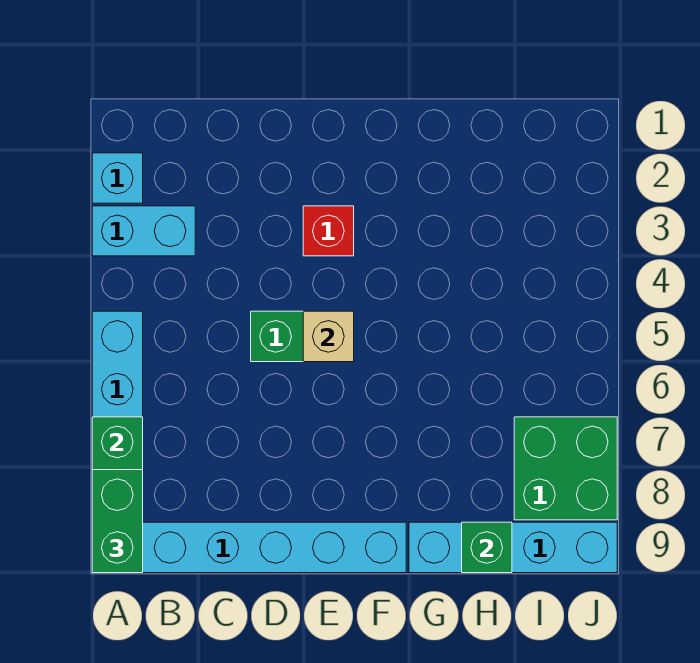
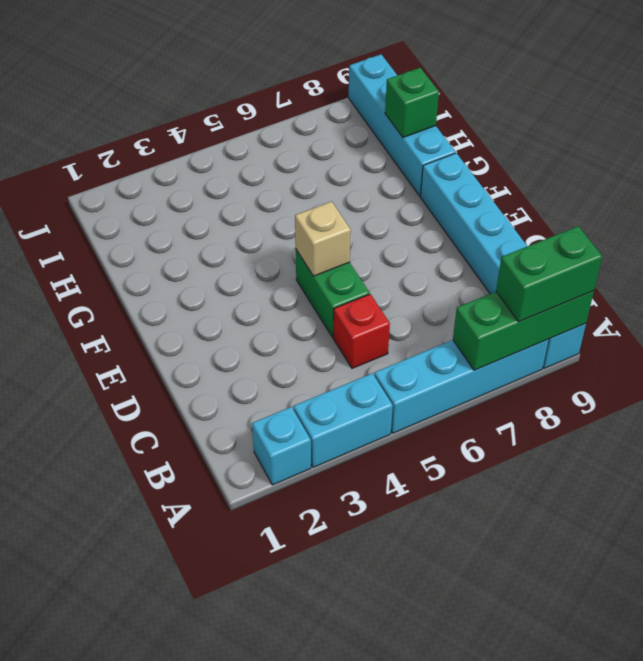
cyan 1x2 brick [92,206,195,256] -> cyan 1x2 brick turned to [293,373,393,467]
red 1x1 brick [303,206,354,256] -> red 1x1 brick moved to [333,294,390,368]
green 2x2 brick [514,417,617,520] -> none

